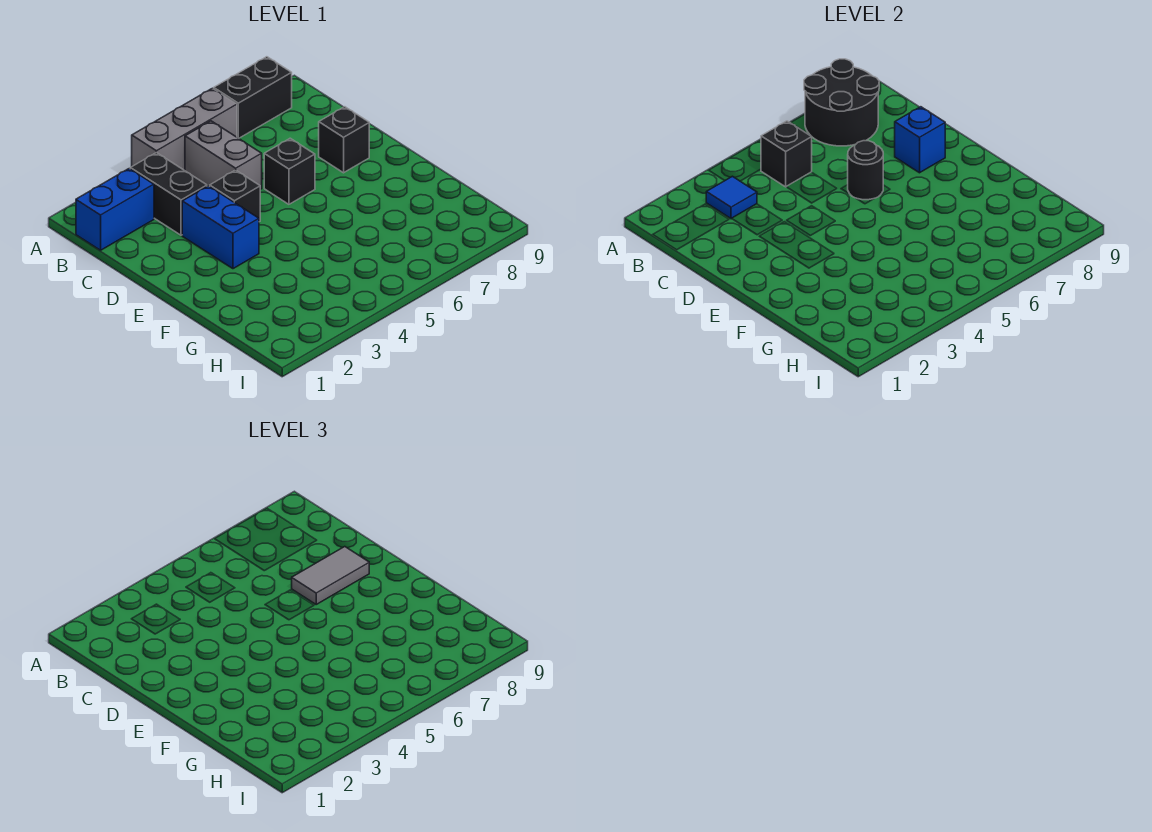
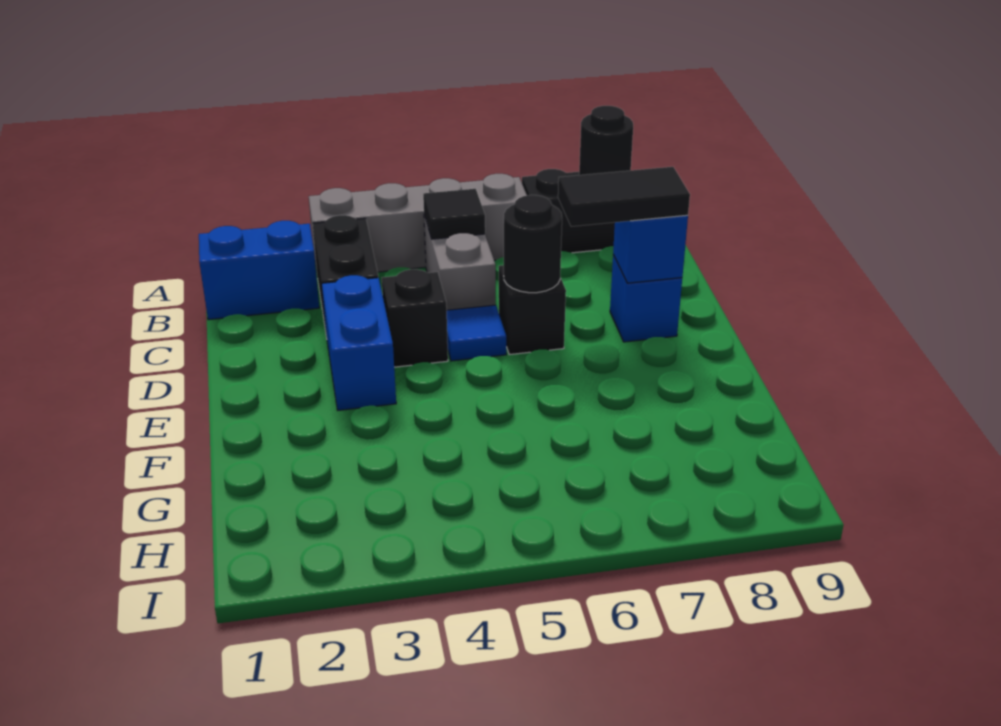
grey 1x3 brick [132,88,237,170] -> grey 1x4 brick [309,174,527,277]
black 2x2 round brick [804,59,879,146] -> black 1x1 round brick [579,106,633,175]
blue 1x1 tile [706,176,757,219] -> blue 1x1 tile moved to [447,305,506,361]
black 1x1 brick [761,121,812,187] -> black 1x1 tile [423,189,485,239]
grey 1x2 tile [292,547,369,604] -> black 1x2 tile [558,167,690,227]
black 1x1 brick [319,107,369,173] -> blue 1x1 brick [610,255,682,342]

